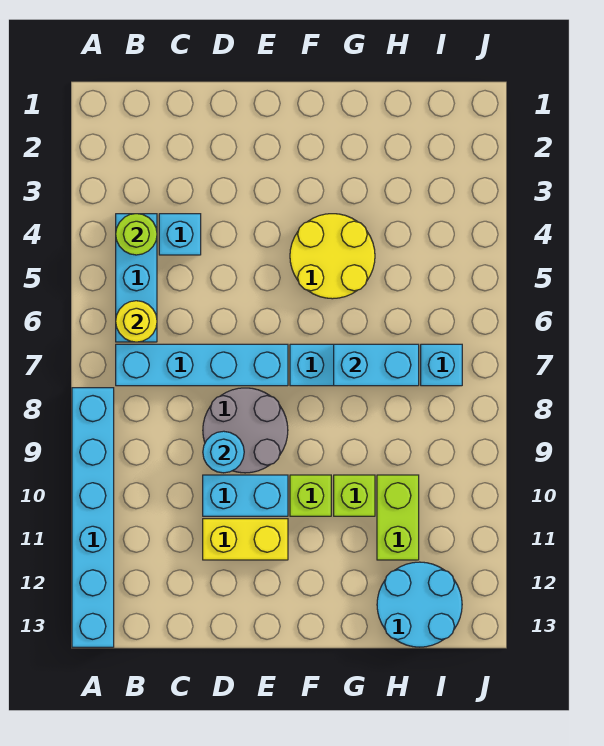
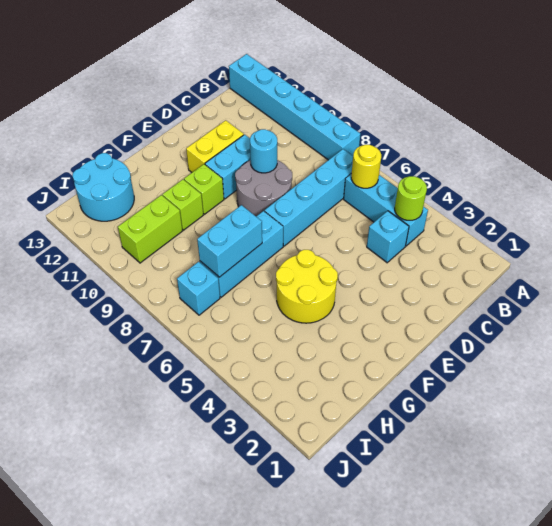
lime 1x2 brick [377,475,419,560] -> lime 1x2 brick turned to [118,195,182,263]

